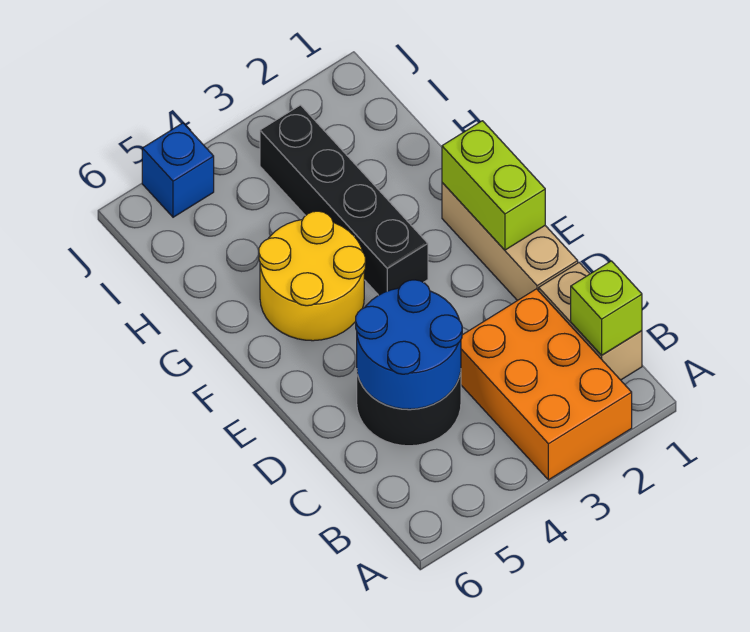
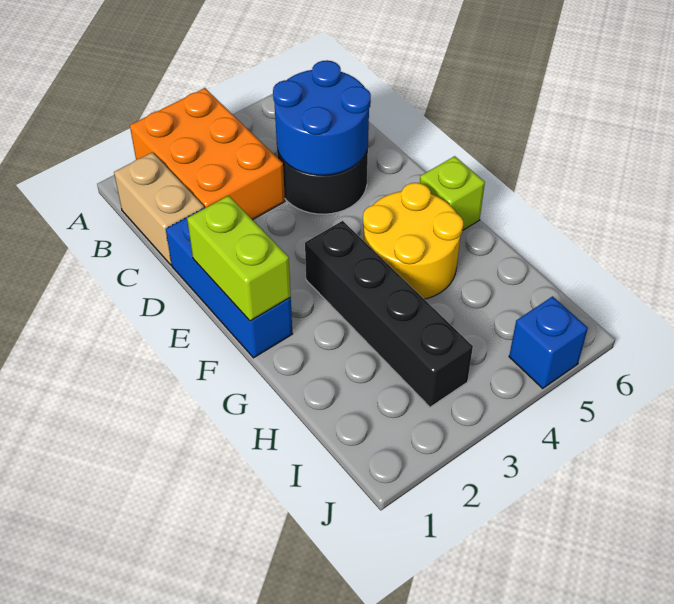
lime 1x1 brick [571,261,642,355] -> lime 1x1 brick moved to [420,156,485,230]
tan 1x3 brick [442,183,578,301] -> blue 1x3 brick [166,208,292,358]

